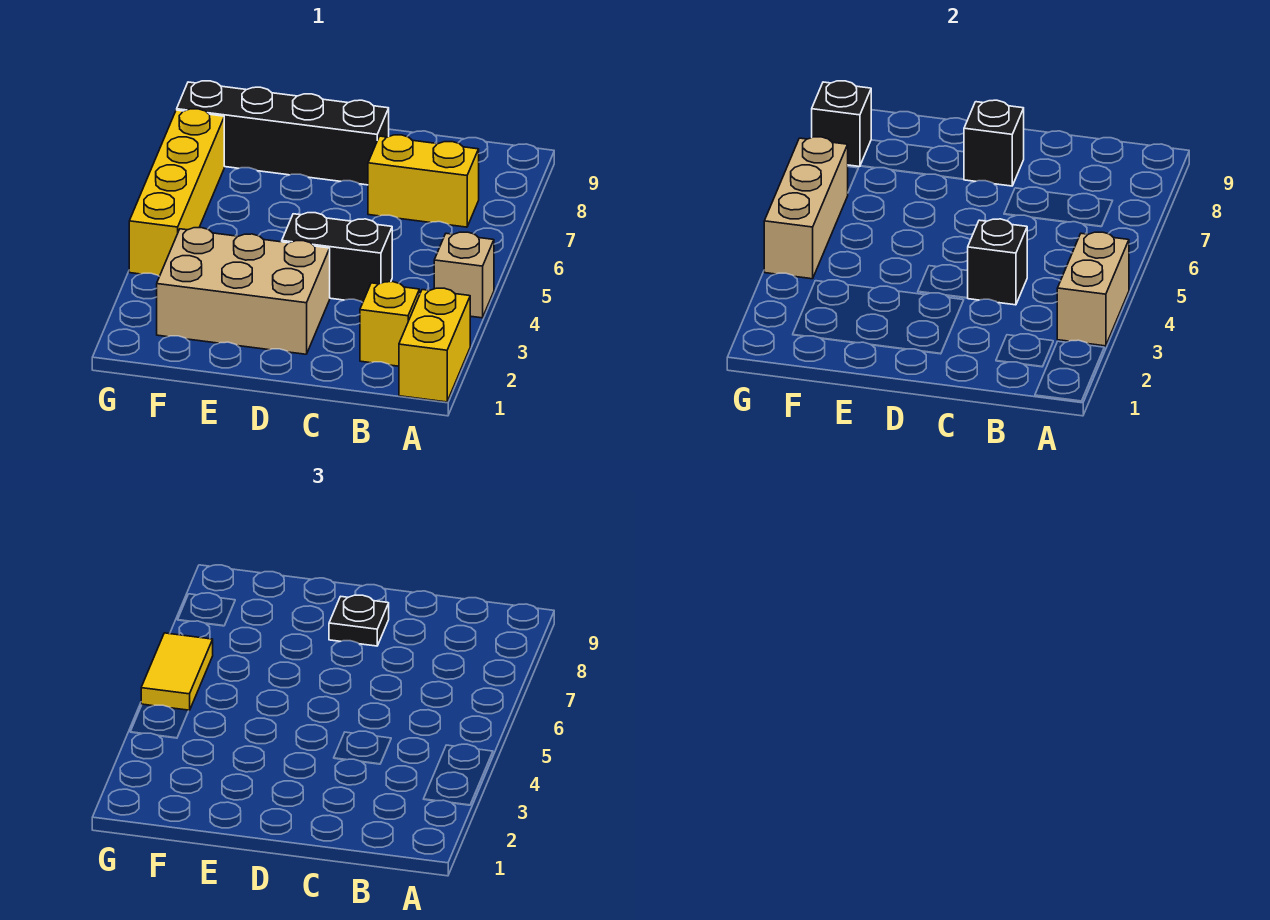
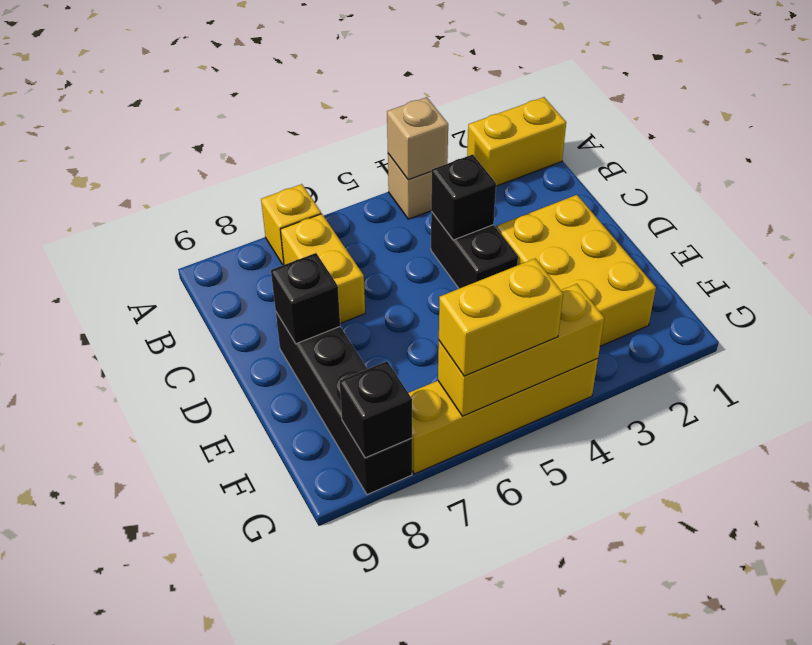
tan 1x2 brick [1057,232,1129,346] -> tan 1x1 brick [387,97,448,180]
yellow 1x1 brick [360,282,419,366] -> yellow 1x1 brick moved to [261,184,321,265]
tan 2x3 brick [157,228,330,354] -> yellow 2x3 brick [497,195,656,346]
black 1x1 plate [329,595,389,646] -> none
tan 1x3 brick [764,137,848,279] -> yellow 1x3 brick [438,284,604,416]
yellow 1x2 tile [141,633,213,710] -> yellow 1x2 brick [439,259,563,376]

